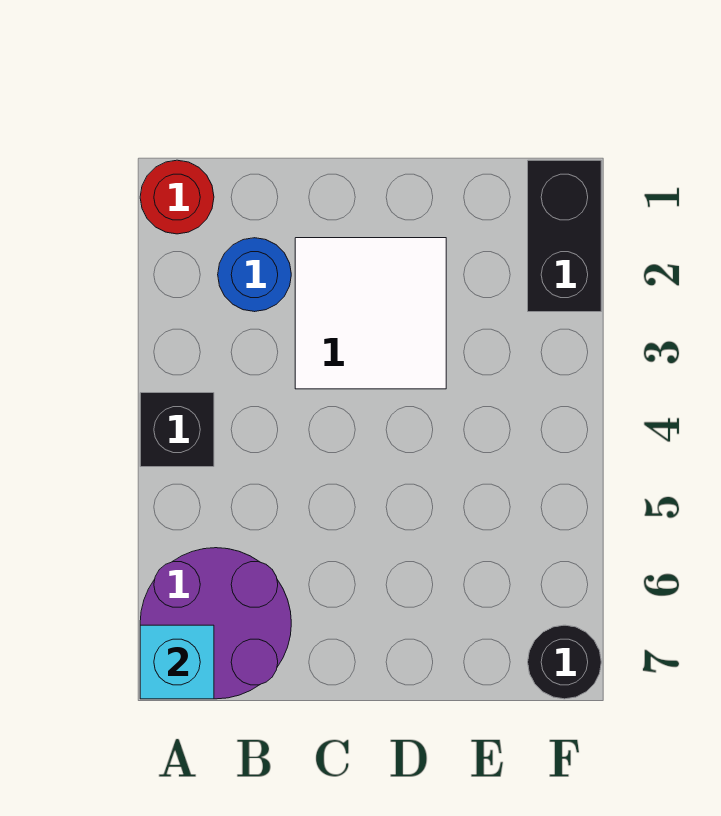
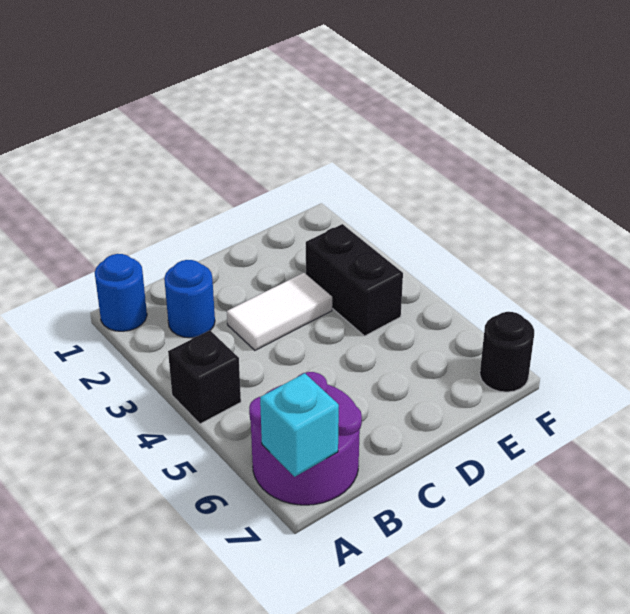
red 1x1 round brick [140,160,214,234] -> blue 1x1 round brick [95,254,147,331]
white 2x2 tile [295,238,446,389] -> white 1x2 tile [227,273,332,350]
black 1x2 brick [528,160,601,312] -> black 1x2 brick moved to [306,224,403,336]

